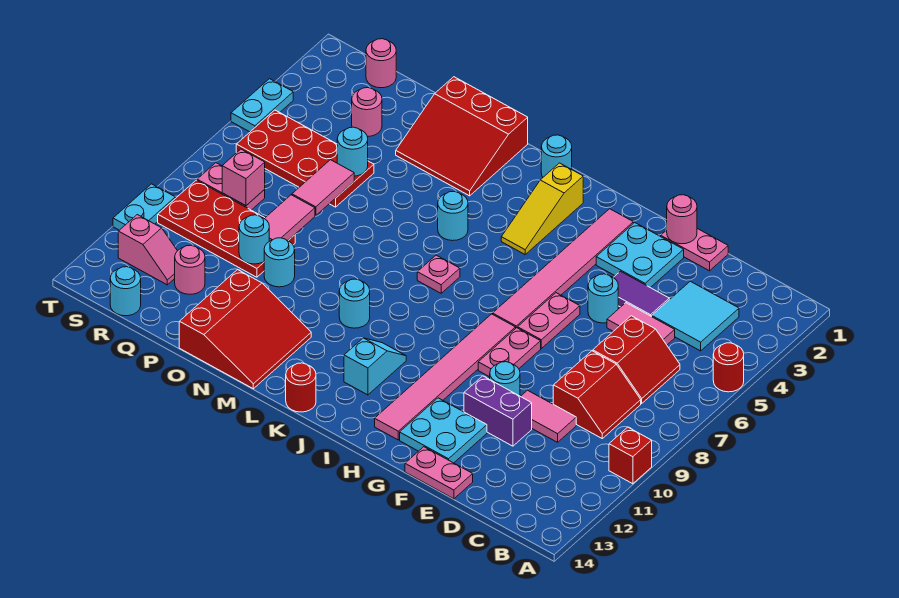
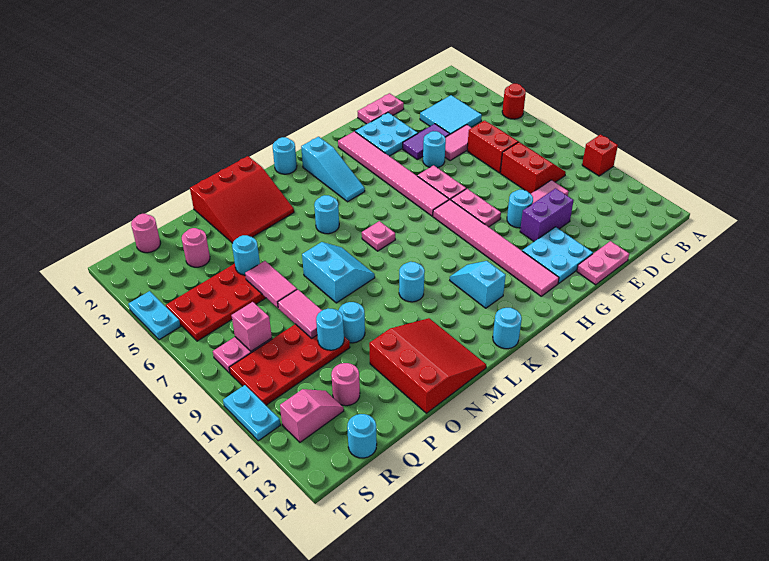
pink 1x1 round brick [667,195,697,244] -> none
yellow 1x3 slope [501,163,583,254] -> cyan 1x3 slope [301,137,365,202]
red 1x1 round brick [286,363,316,412] -> cyan 1x1 round brick [493,308,522,349]
none -> cyan 2x2 slope [302,242,375,303]

